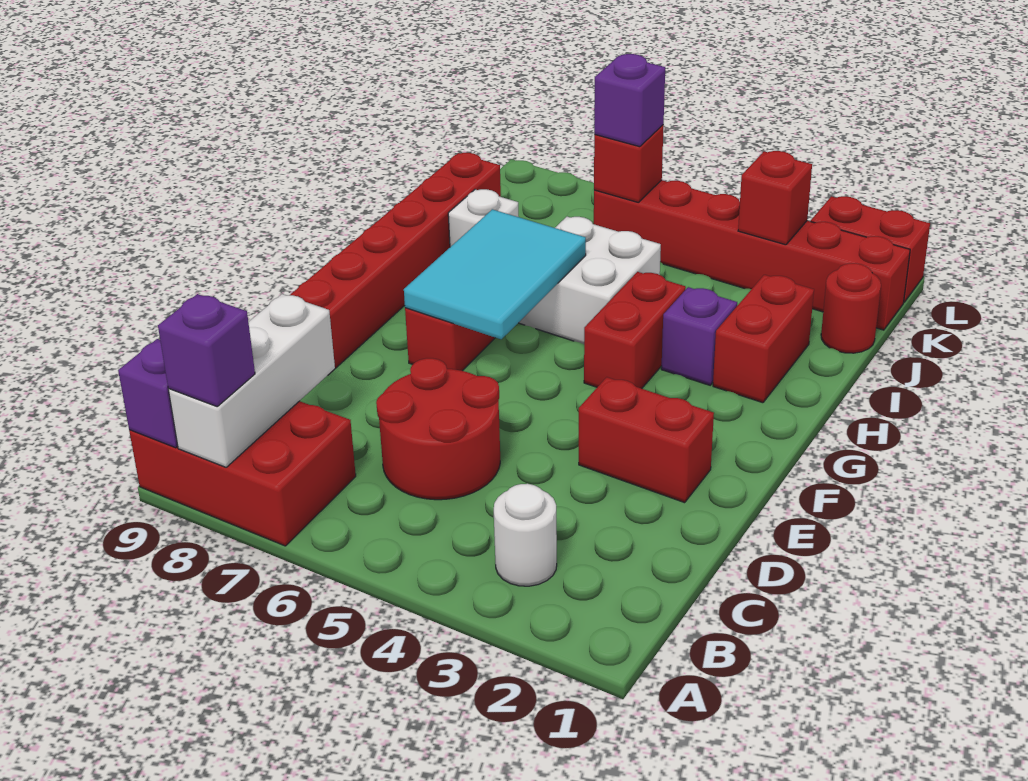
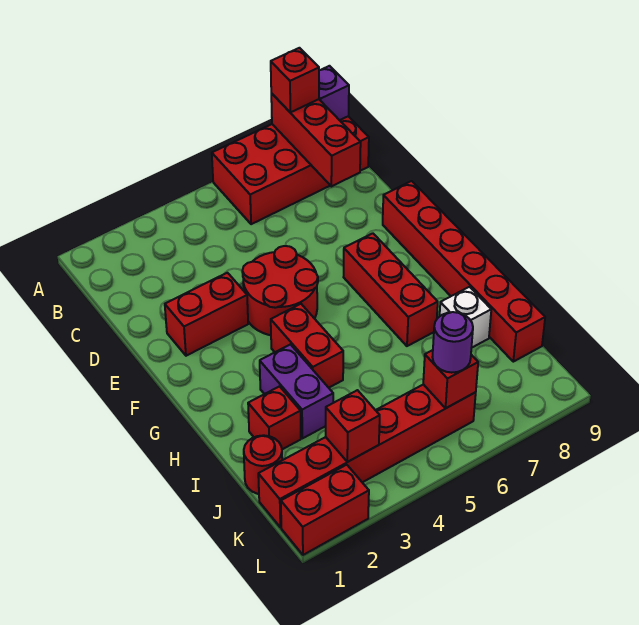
red 2x3 brick [129,401,356,546] -> red 2x4 brick [212,116,369,224]
white 1x3 brick [168,294,335,467] -> red 1x3 brick [271,93,361,186]
purple 1x1 brick [158,294,255,406] -> red 1x1 brick [271,48,319,112]
white 1x1 round brick [494,484,557,586] -> none
red 2x2 round brick [376,358,500,500] -> red 2x2 round brick moved to [242,246,318,335]
cyan 2x3 tile [404,209,586,339] -> none
red 1x2 brick [713,275,814,403] -> red 1x1 brick [248,386,301,449]
purple 1x1 brick [661,287,737,385] -> purple 1x2 brick [260,344,333,438]
white 2x2 brick [519,216,661,344] -> none
purple 1x1 brick [594,54,665,147] -> purple 1x1 round brick [433,312,473,373]

